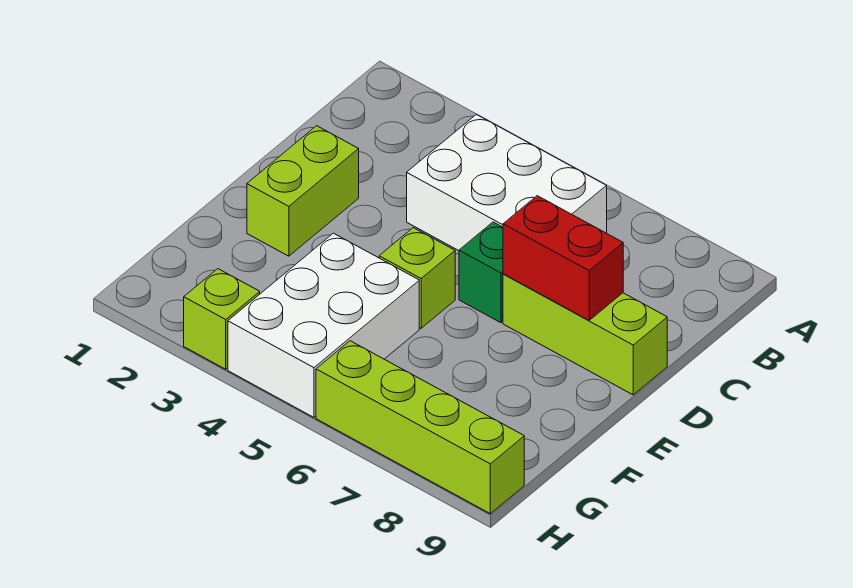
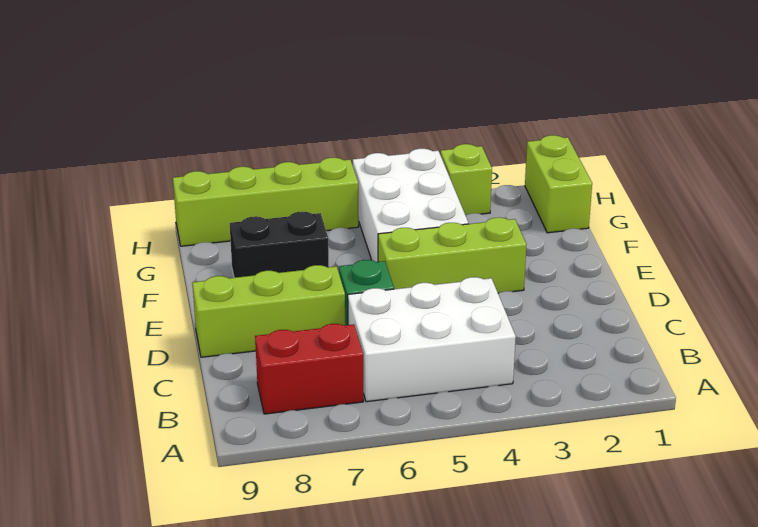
lime 1x2 brick [247,126,359,256] -> lime 1x2 brick moved to [525,135,592,233]
red 1x2 brick [503,196,623,320] -> red 1x2 brick moved to [255,324,363,414]
lime 1x1 brick [379,228,455,328] -> lime 1x3 brick [378,217,526,293]
none -> black 1x2 brick [230,212,329,278]

